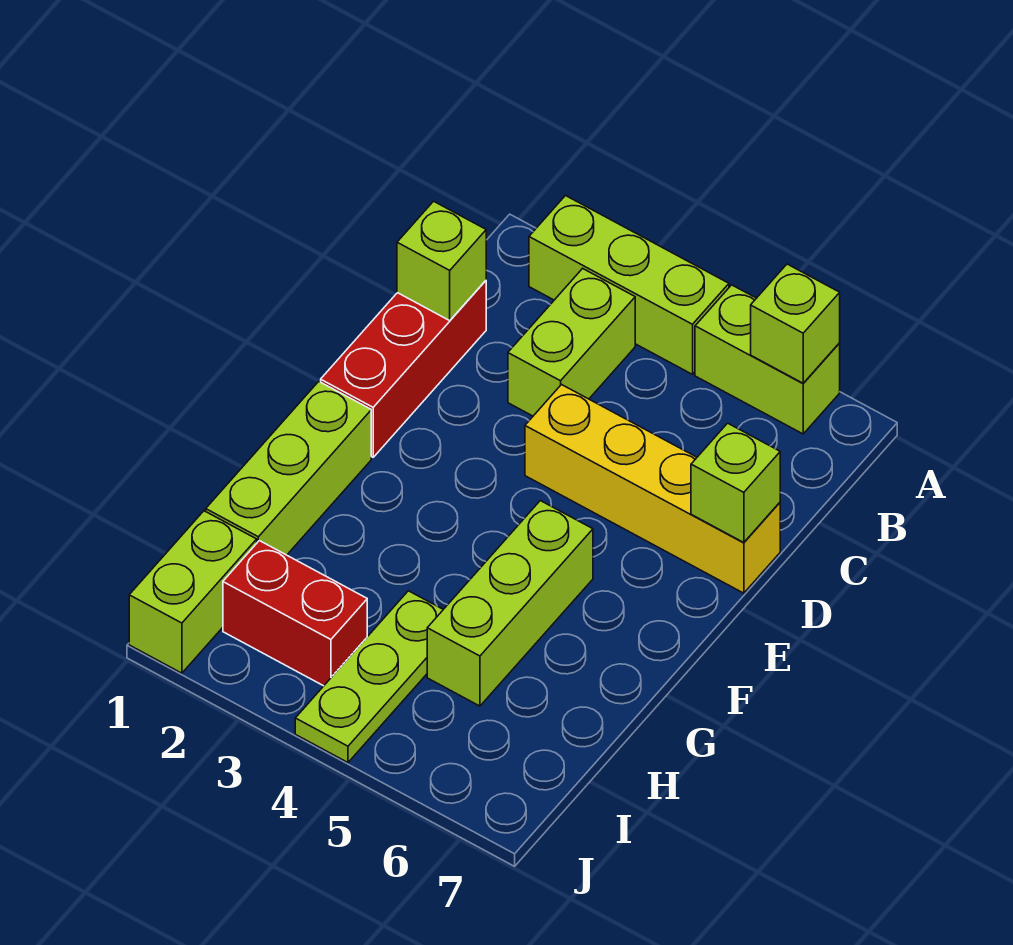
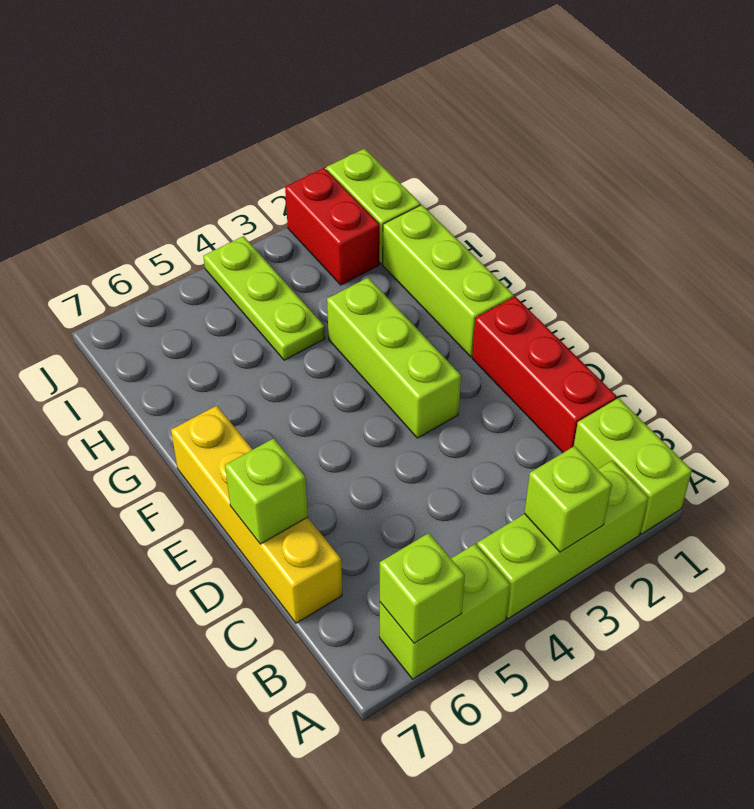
lime 1x2 brick [508,268,635,416] -> lime 1x2 brick moved to [574,398,692,534]
lime 1x1 brick [397,201,486,320] -> lime 1x1 brick moved to [524,446,612,552]
yellow 1x4 brick [525,385,780,593] -> yellow 1x4 brick turned to [171,406,342,623]
lime 1x3 brick [427,501,593,706] -> lime 1x3 brick moved to [327,278,461,438]
red 1x2 brick [223,541,367,686] -> red 1x2 brick turned to [285,168,380,285]

